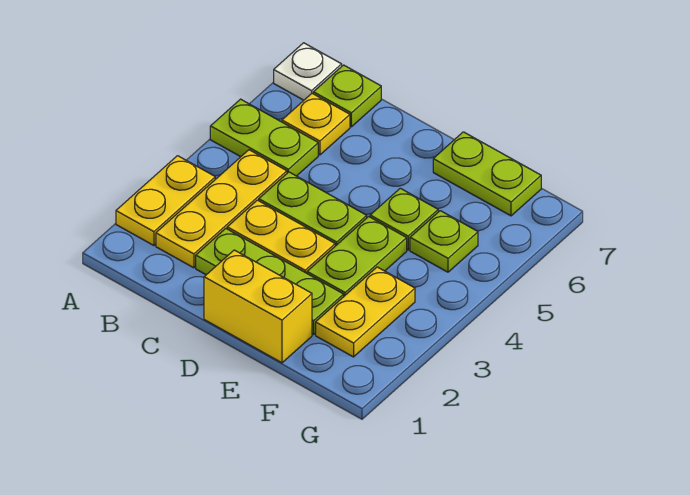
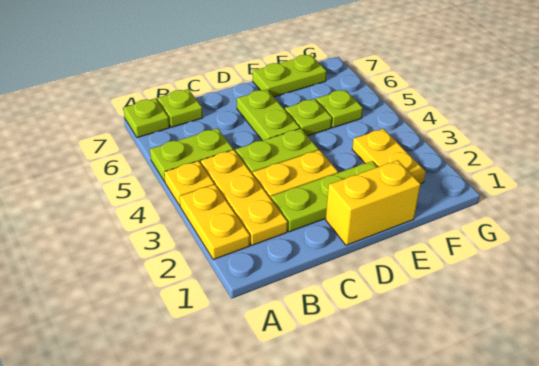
white 1x1 plate [274,43,342,100] -> lime 1x1 plate [124,98,169,138]
yellow 1x1 plate [282,93,350,155] -> yellow 1x1 plate moved to [164,161,214,206]
lime 1x2 plate [307,217,407,296] -> lime 1x2 plate moved to [237,89,300,141]

